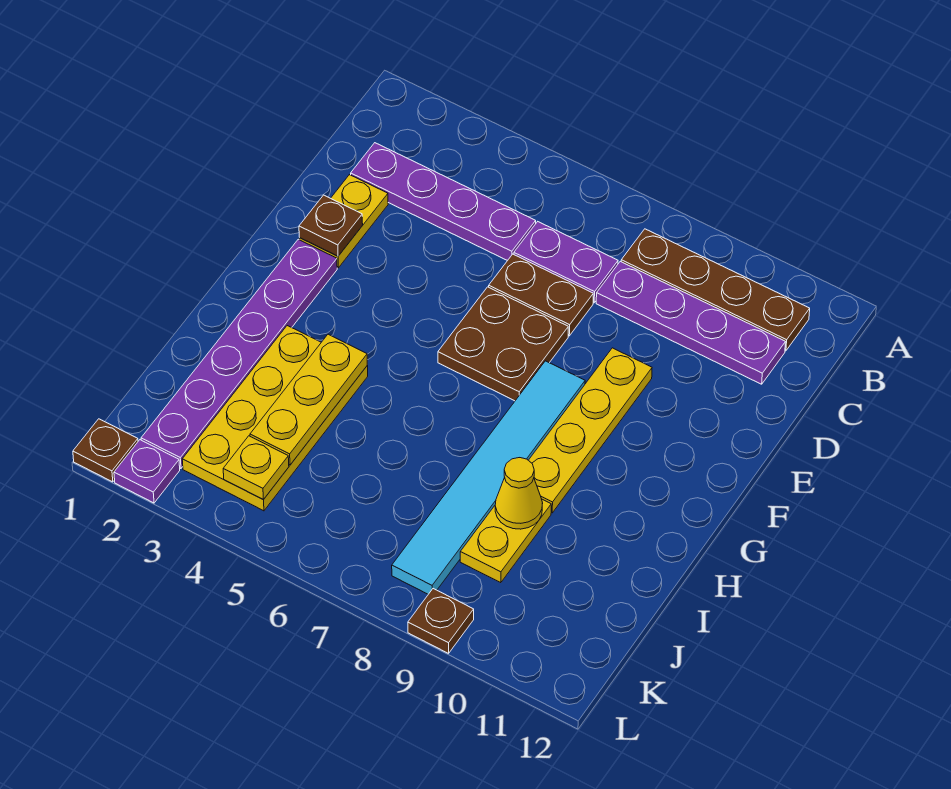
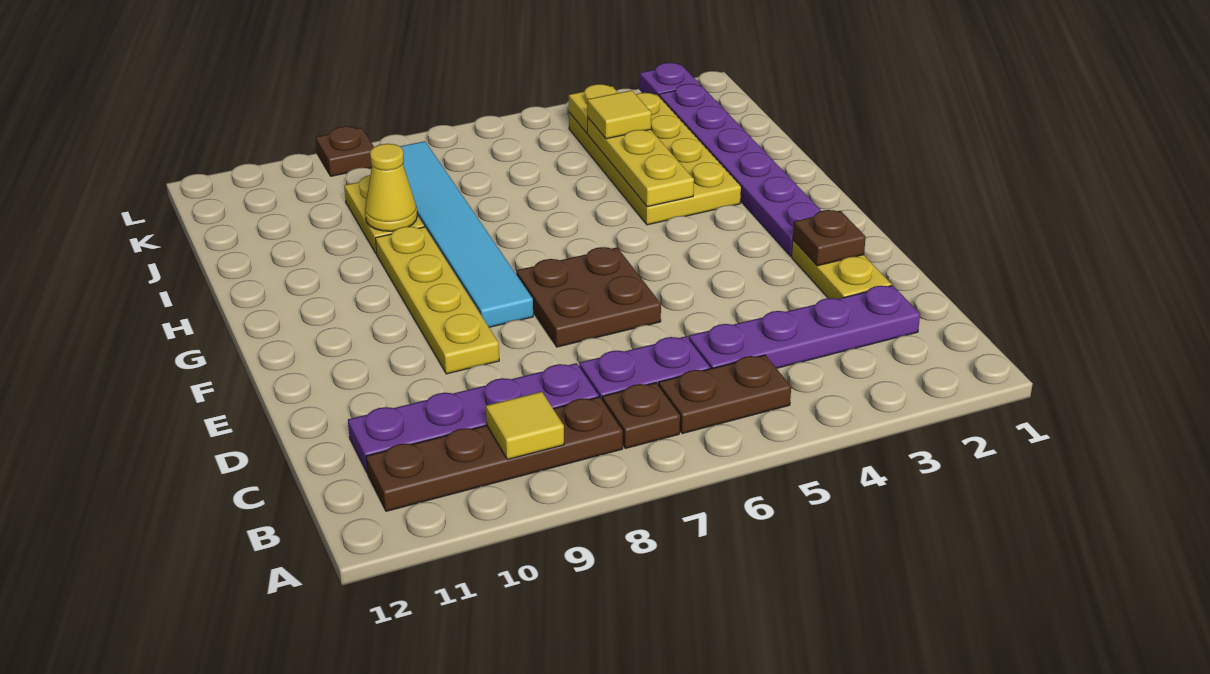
none -> yellow 1x1 tile [486,392,564,460]
brown 1x2 plate [489,254,593,336] -> brown 1x2 plate moved to [659,355,791,434]
none -> yellow 1x1 tile [587,90,651,139]
brown 1x1 plate [73,419,138,482] -> brown 1x1 plate moved to [602,383,680,448]

